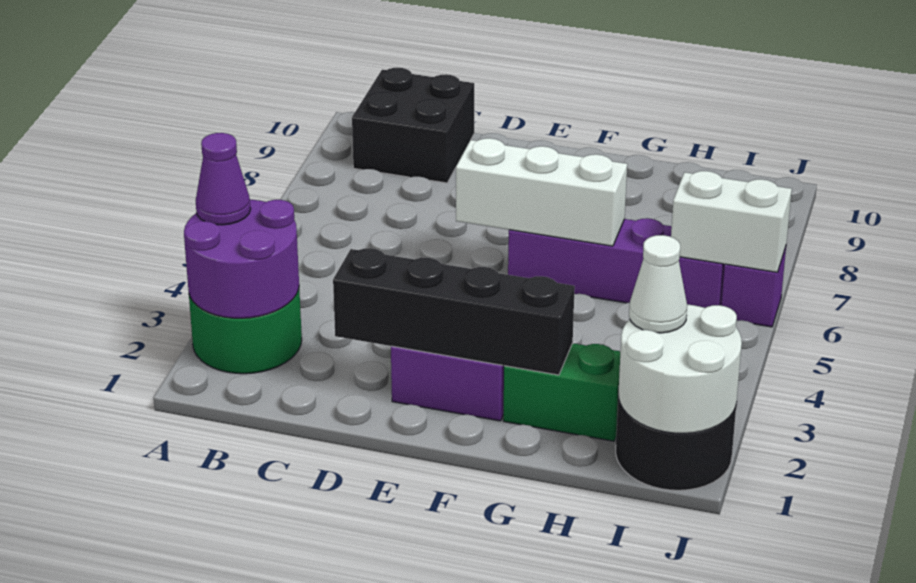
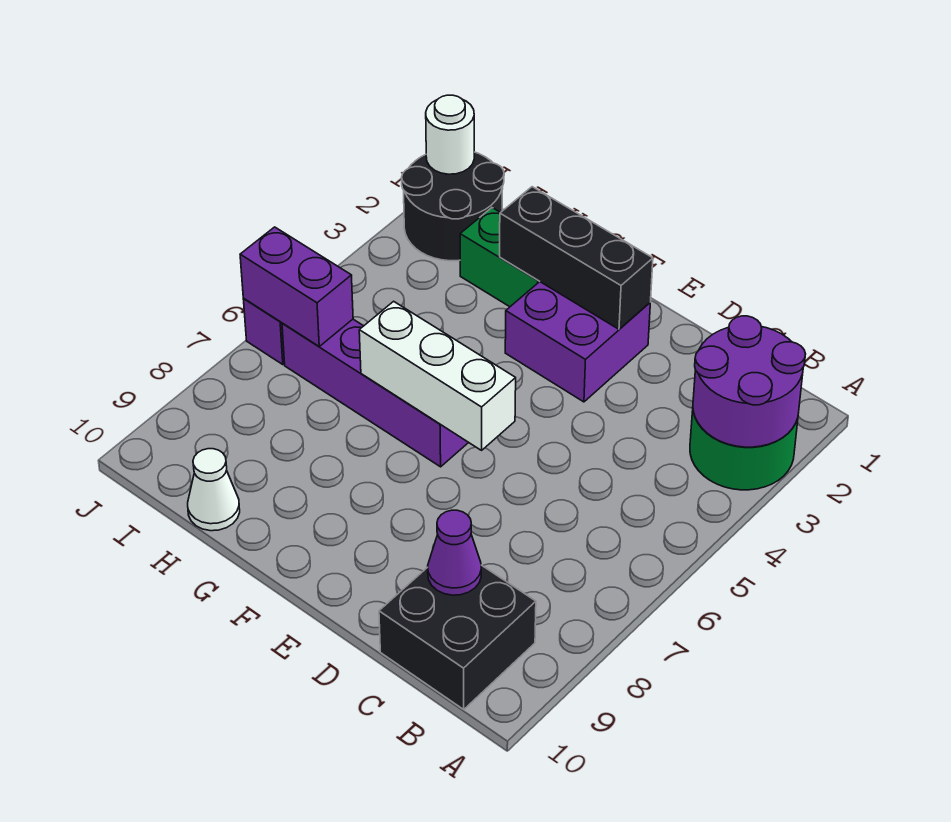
purple 1x1 cone [196,133,251,225] -> purple 1x1 cone moved to [428,510,481,595]
black 1x4 brick [333,248,575,375] -> black 1x3 brick [500,187,653,329]
white 2x2 round brick [618,304,742,433] -> white 1x1 round brick [426,95,474,174]
white 1x1 cone [629,235,687,333] -> white 1x1 cone moved to [188,449,240,531]
white 1x2 brick [671,171,792,272] -> purple 1x2 brick [240,227,353,346]

